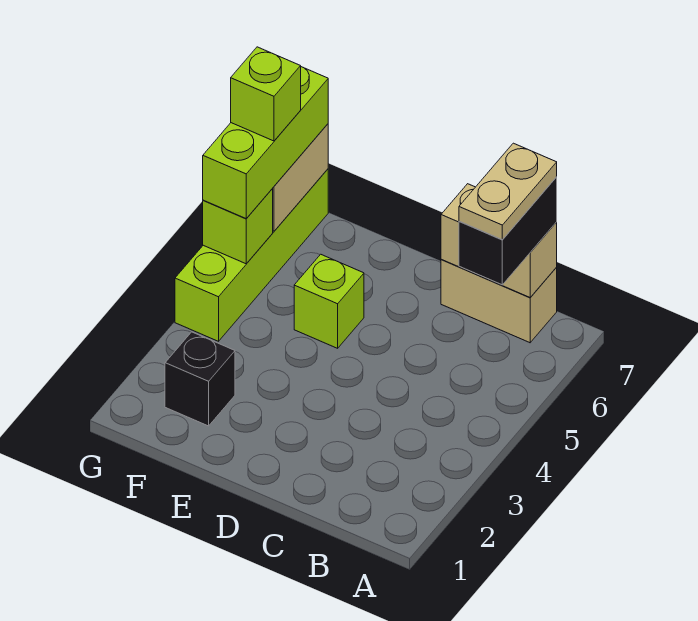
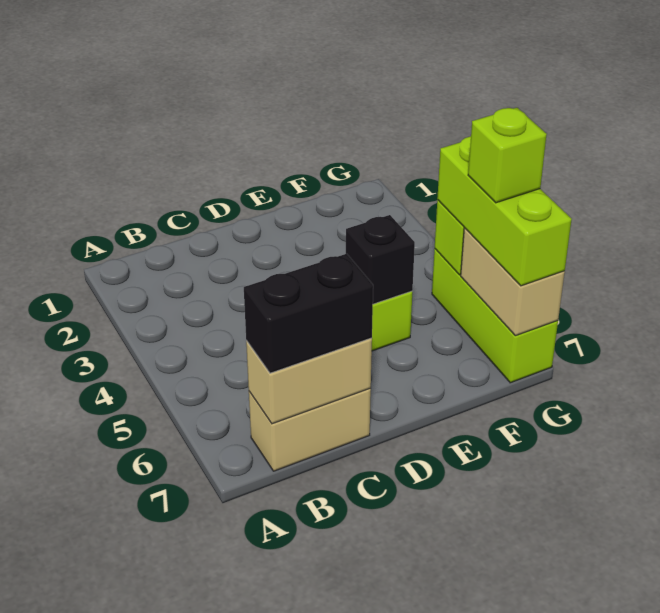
black 1x2 brick [459,177,557,285] -> black 1x2 brick turned to [244,254,373,373]
tan 1x2 plate [459,143,557,239] -> none
black 1x1 brick [165,332,235,426] -> black 1x1 brick moved to [346,215,415,304]
lime 1x4 brick [175,169,328,341] -> lime 1x3 brick [432,249,558,383]

